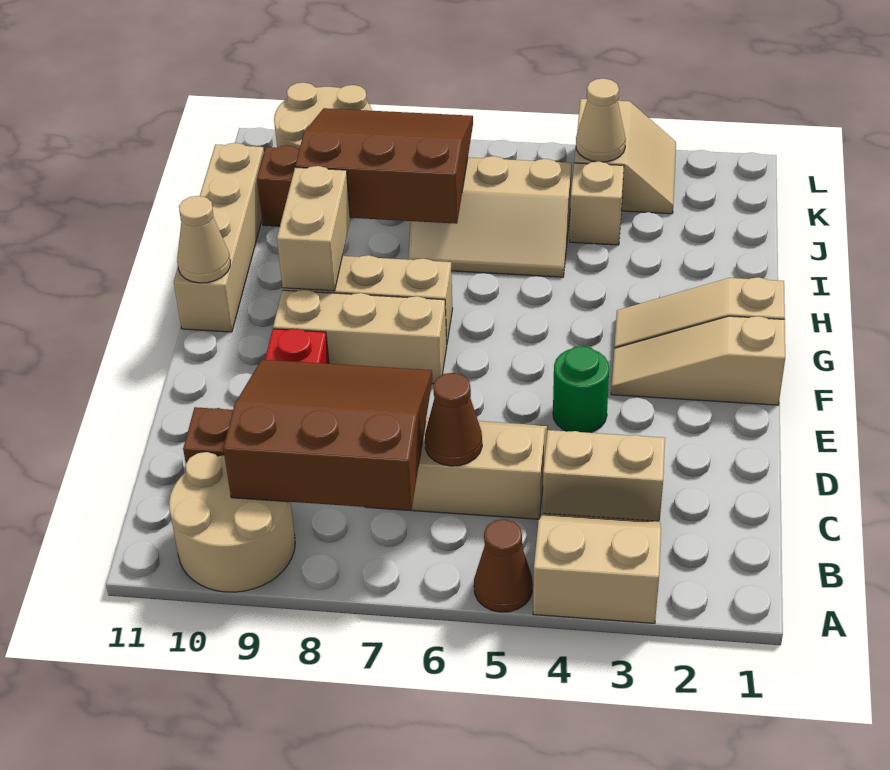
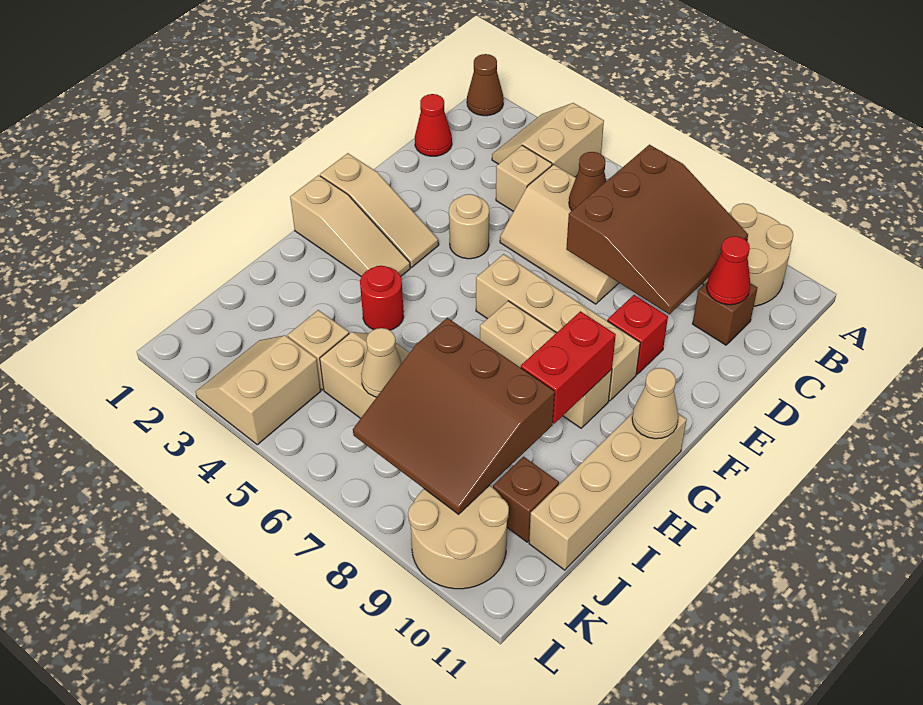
tan 2x2 slope [533,513,661,623] -> tan 2x2 slope turned to [492,103,604,177]
brown 1x1 cone [474,519,533,612] -> brown 1x1 cone moved to [467,54,504,116]
brown 3x3 slope [223,360,432,510] -> brown 3x3 slope turned to [566,145,748,314]
none -> red 1x1 cone [415,94,452,156]
tan 1x2 brick [543,430,665,521] -> tan 1x1 brick [496,145,552,211]
none -> red 1x1 cone [707,236,750,305]
green 1x1 round brick [553,346,609,433] -> tan 1x1 round brick [449,194,489,259]
tan 1x3 brick [273,290,447,384] -> tan 1x4 brick [476,254,640,401]
tan 1x2 brick [277,166,350,291] -> red 1x2 brick [521,311,616,424]
none -> red 1x1 round brick [360,266,404,330]
tan 1x1 cone [576,78,626,162] -> tan 1x1 cone moved to [361,328,402,397]

